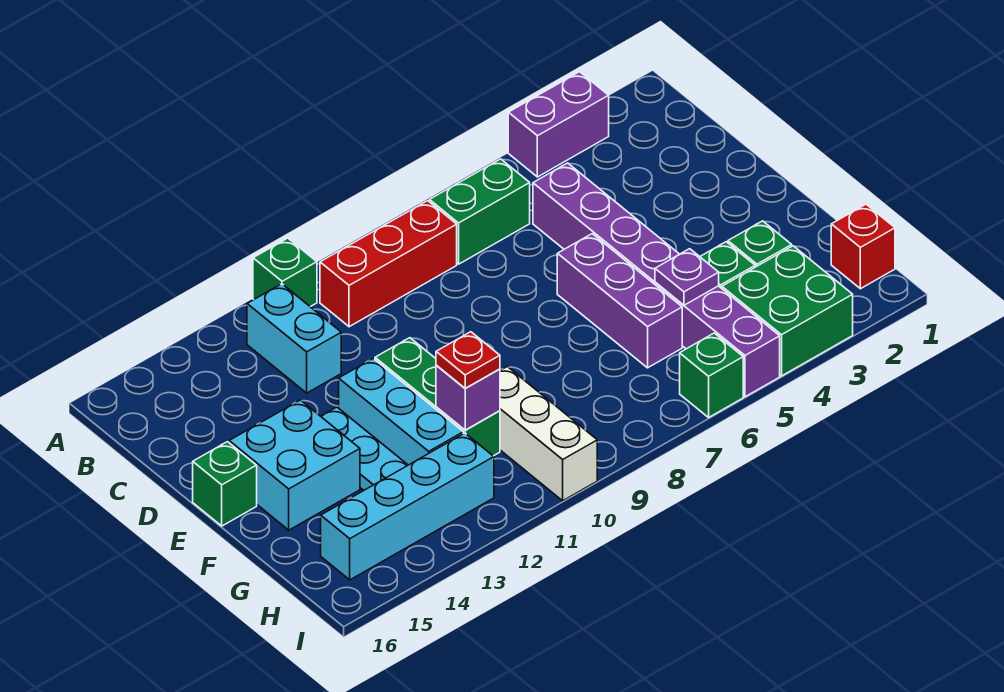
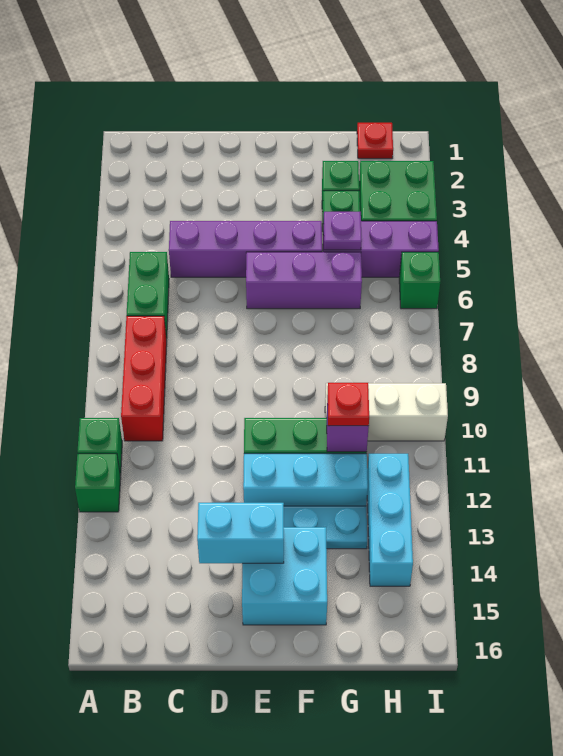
purple 1x2 brick [508,72,609,177] -> none
cyan 1x2 brick [247,284,341,393] -> cyan 1x2 brick moved to [197,503,284,563]
green 1x1 brick [193,442,257,526] -> green 1x1 brick moved to [75,454,121,512]
red 1x1 brick [831,204,895,289] -> red 1x1 plate [357,123,393,159]
cyan 1x4 brick [321,433,494,580] -> cyan 1x3 brick [367,454,413,586]

